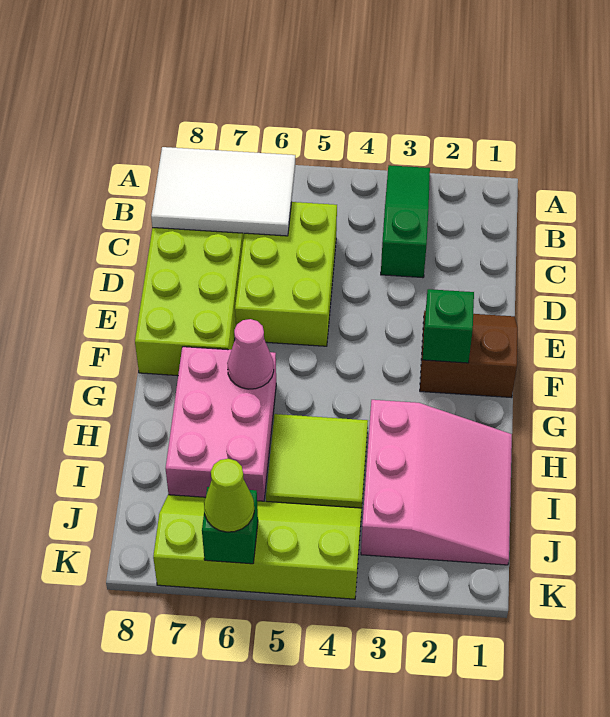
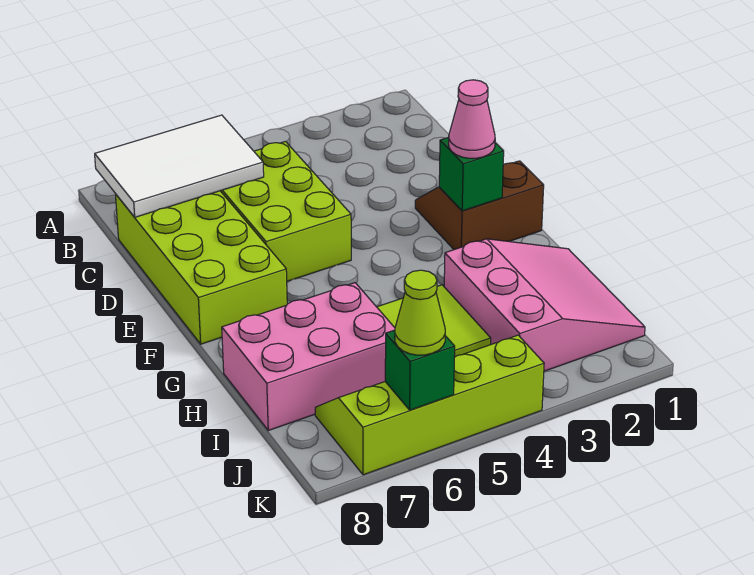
green 1x3 slope [381,165,430,278] -> none
pink 2x3 brick [166,347,276,501] -> pink 2x3 brick turned to [222,283,395,430]
pink 1x1 cone [227,319,274,389] -> pink 1x1 cone moved to [449,80,495,158]

